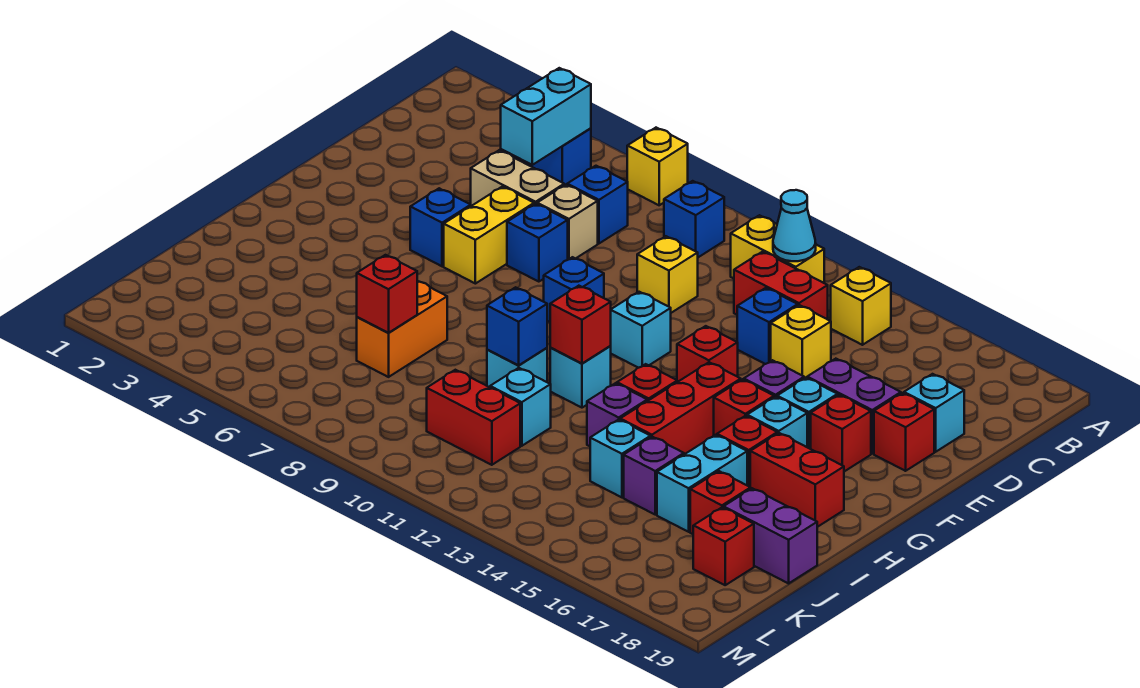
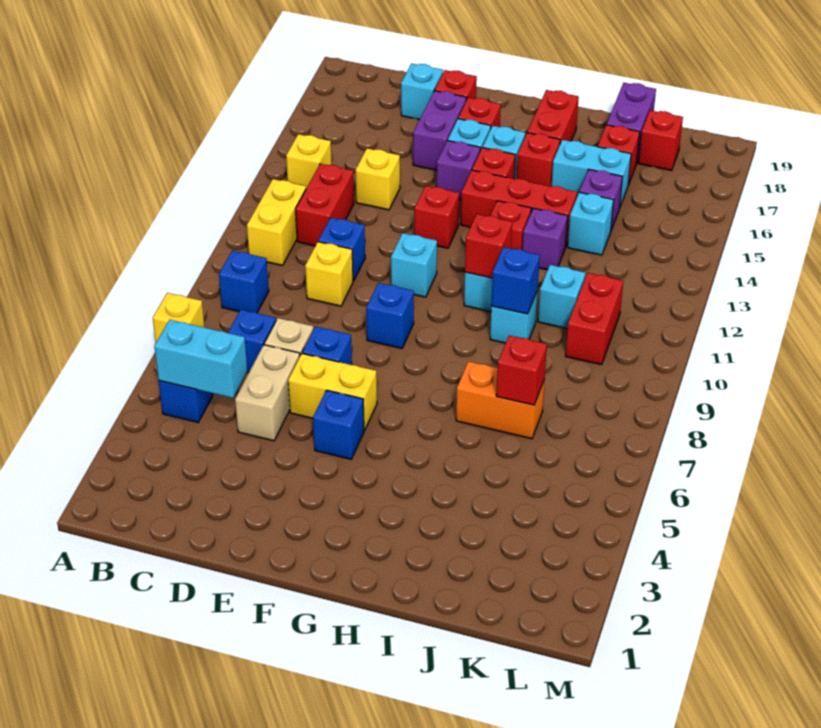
cyan 1x1 cone [773,190,816,261] -> none
blue 1x1 brick [737,288,798,364] -> blue 1x1 brick moved to [318,218,365,281]

